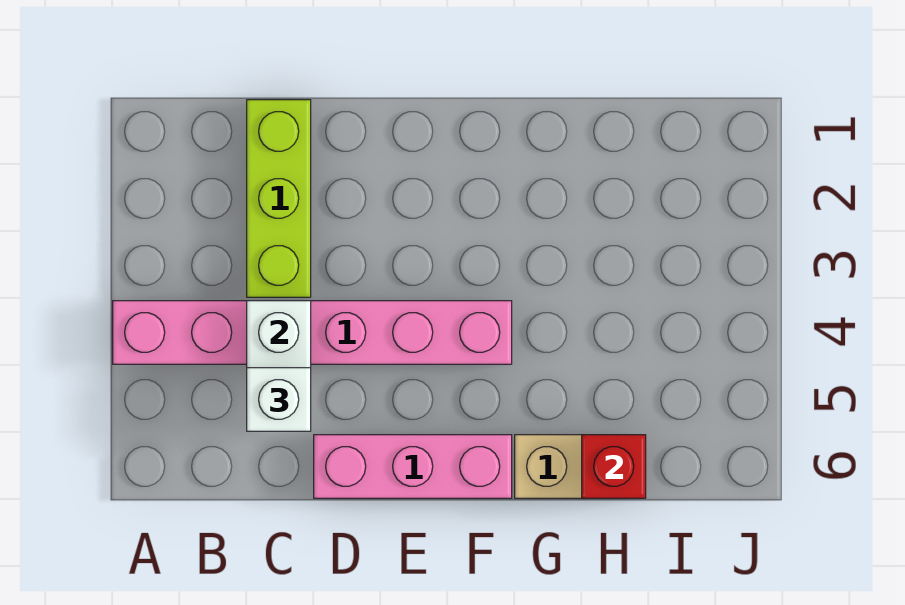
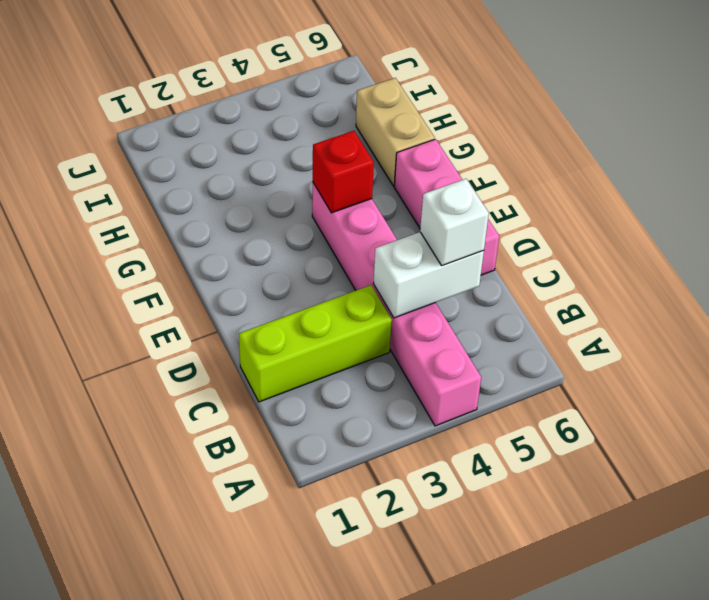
red 1x1 brick [582,435,646,498] -> red 1x1 brick moved to [313,131,374,213]

